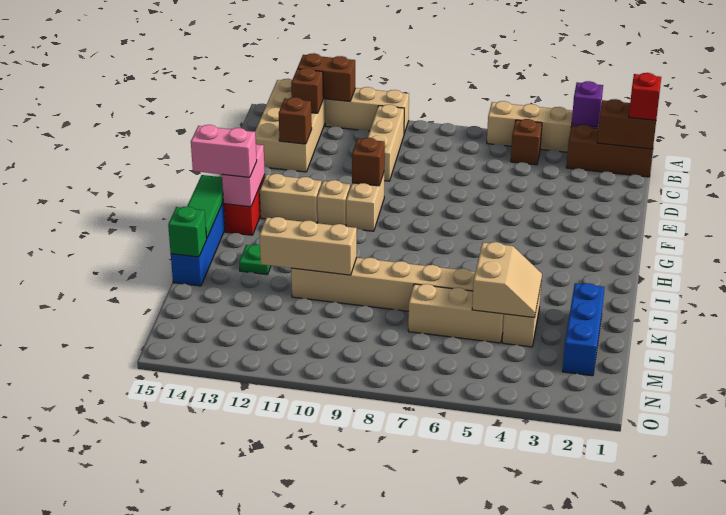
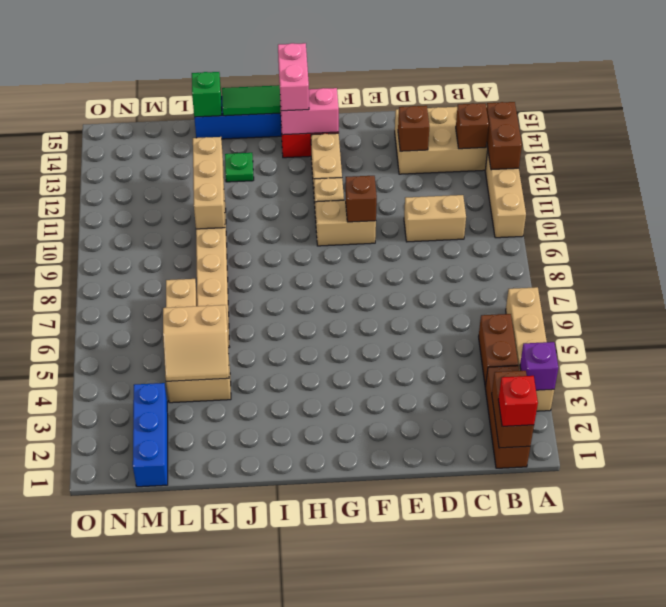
brown 1x1 brick [511,119,542,165] -> brown 1x2 brick [479,314,518,387]
tan 1x3 brick [368,105,404,181] -> tan 1x2 brick [404,195,466,242]
blue 1x3 brick [562,283,605,376] -> blue 1x3 brick turned to [133,383,168,487]

